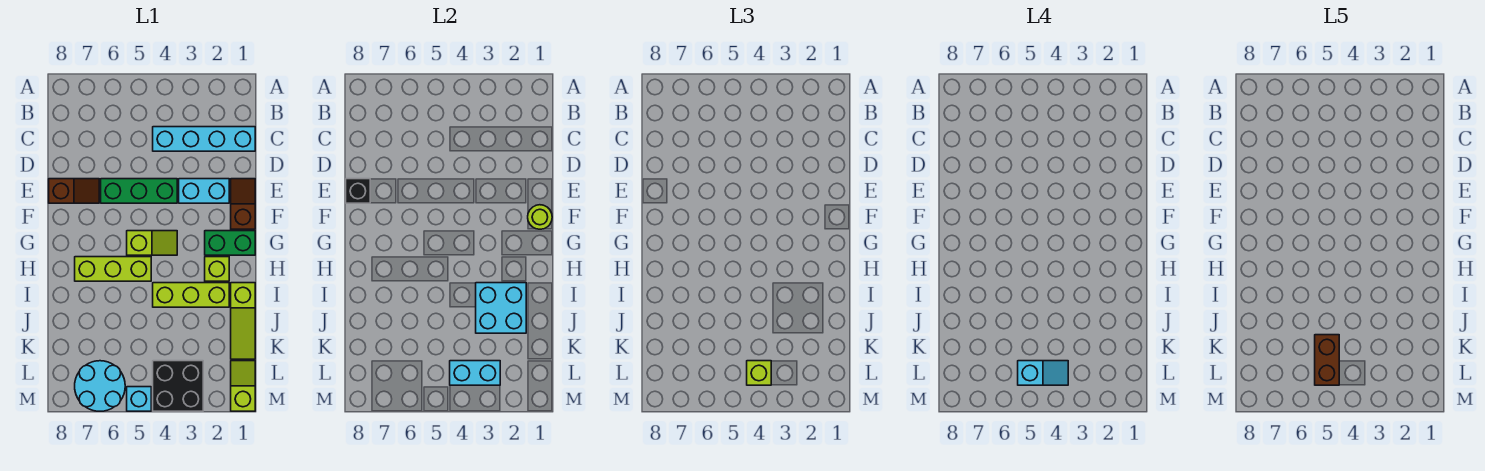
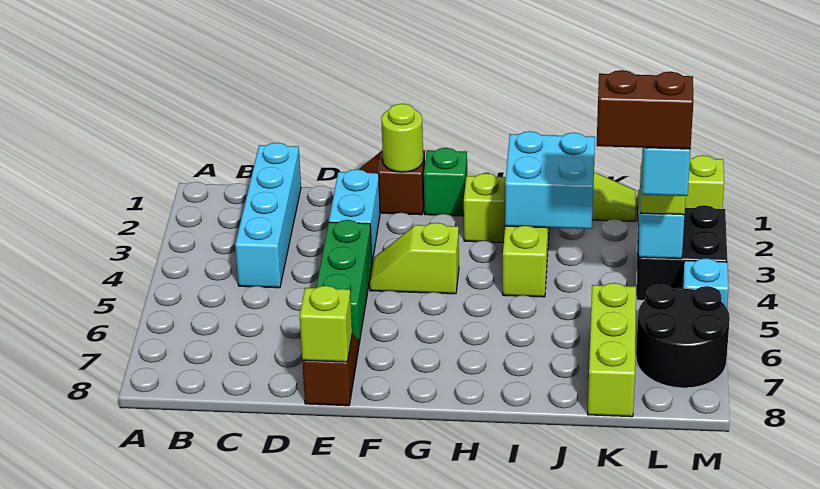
black 1x1 brick [346,179,370,203] -> lime 1x1 brick [300,286,352,362]
green 1x2 brick [205,231,255,255] -> green 1x1 brick [424,148,467,216]
lime 1x2 slope [127,231,177,255] -> lime 1x2 slope turned to [370,223,459,294]
lime 1x3 brick [75,257,151,281] -> lime 1x3 brick moved to [588,283,636,417]
cyan 2x2 round brick [75,361,125,411] -> black 2x2 round brick [636,285,730,388]

